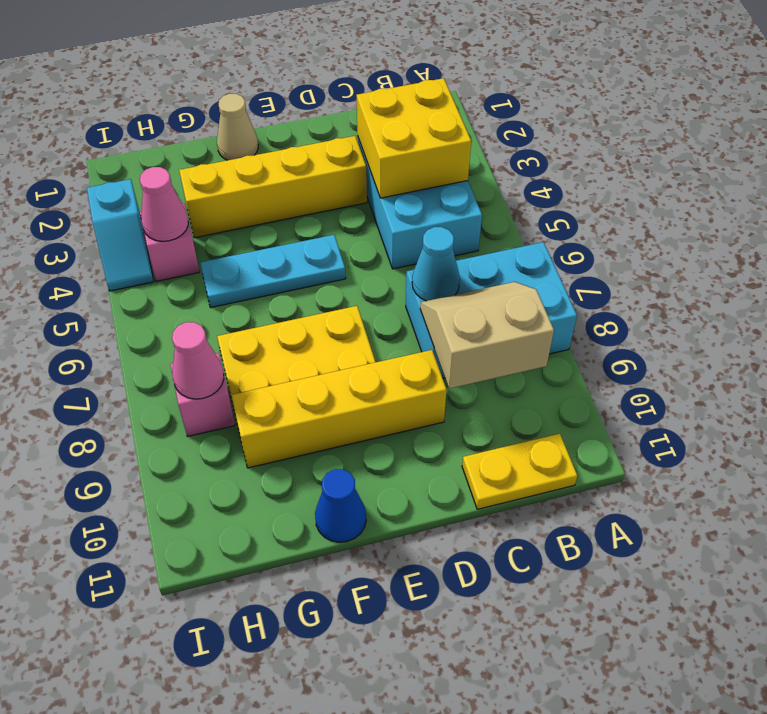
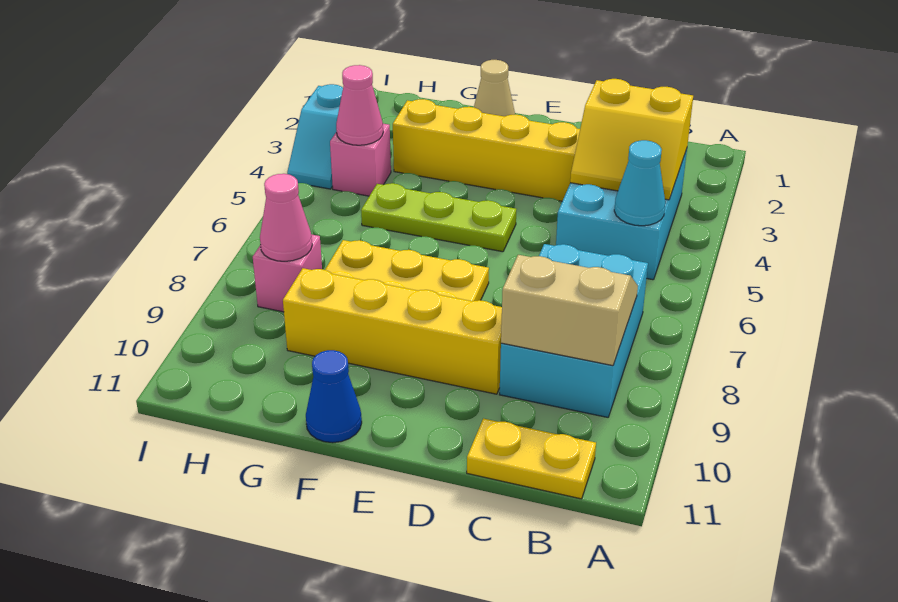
cyan 2x3 brick [406,242,577,378] -> cyan 2x3 brick turned to [500,244,648,417]
yellow 2x2 brick [357,78,471,198] -> yellow 2x2 slope [570,79,693,200]
cyan 1x1 cone [412,227,460,301] -> cyan 1x1 cone moved to [614,140,665,226]
cyan 1x3 plate [200,235,346,308] -> lime 1x3 plate [361,183,516,252]

